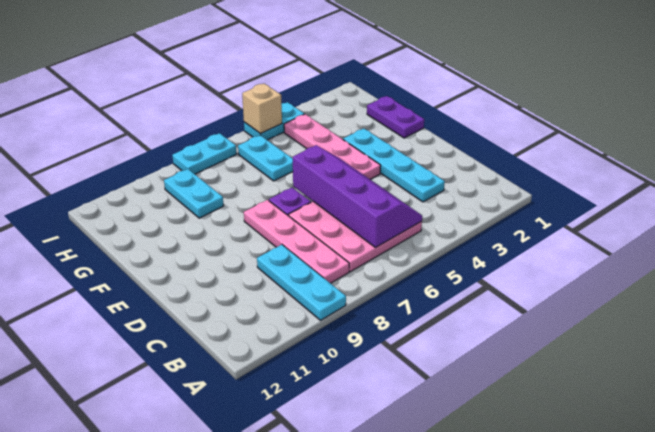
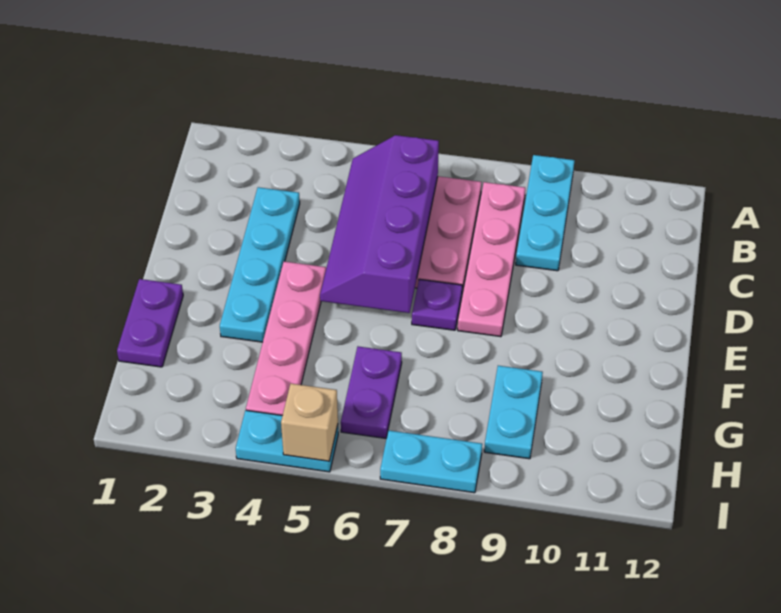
cyan 1x2 plate [238,135,293,181] -> purple 1x2 plate [341,346,402,438]

